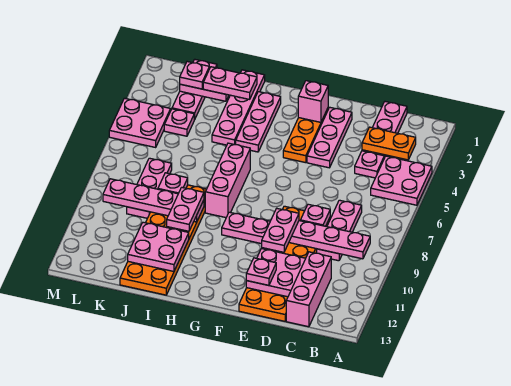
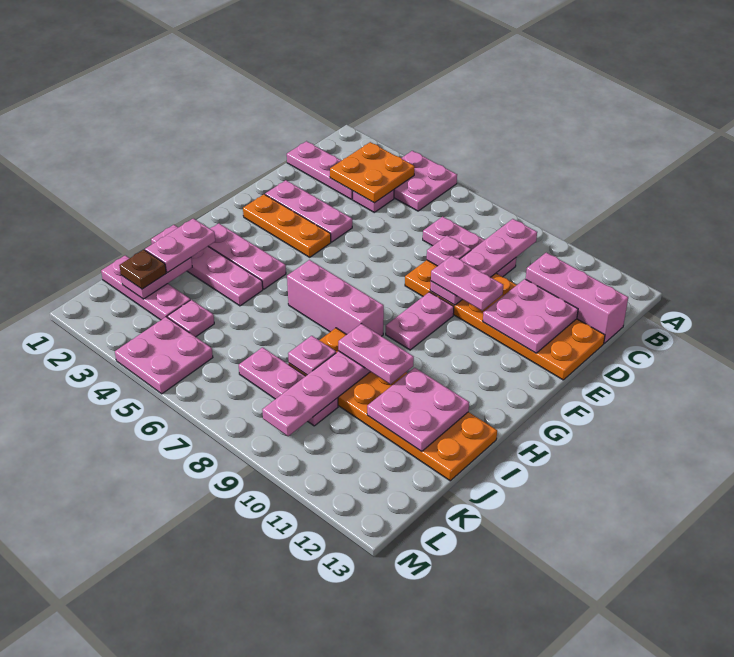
orange 1x2 plate [362,127,416,160] -> orange 2x2 plate [330,142,415,203]
pink 1x1 plate [246,258,276,285] -> none
pink 1x1 brick [298,81,328,122] -> none
pink 1x1 plate [180,62,209,89] -> brown 1x1 plate [119,250,166,289]

